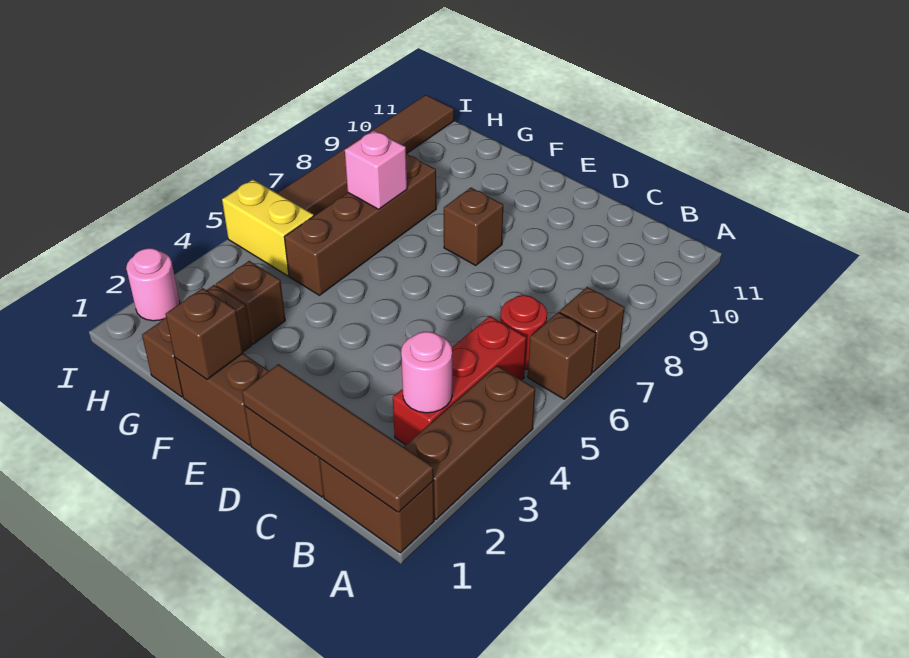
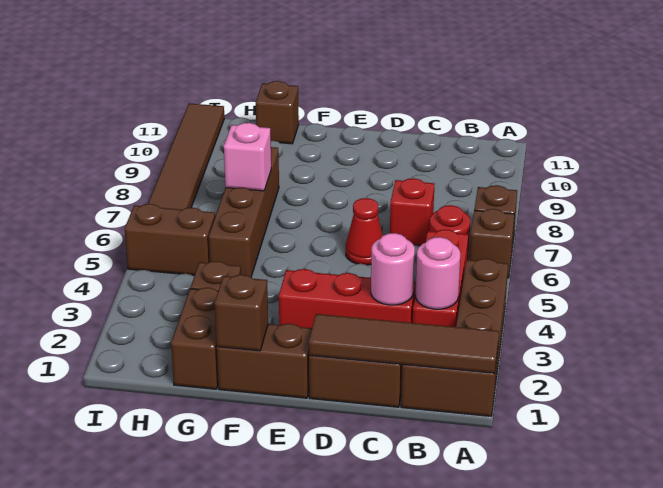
none -> red 1x3 brick [279,269,416,328]
none -> red 1x1 brick [390,178,434,245]
none -> red 1x1 cone [346,198,383,265]
brown 1x1 brick [444,188,503,265] -> brown 1x1 brick moved to [256,81,299,144]
yellow 1x2 brick [222,180,314,276] -> brown 1x2 brick [125,204,215,275]
pink 1x1 round brick [126,248,180,321] -> pink 1x1 round brick moved to [371,233,415,305]

